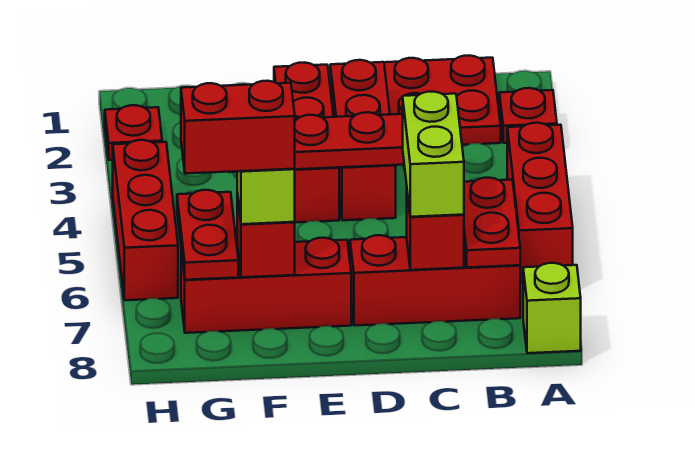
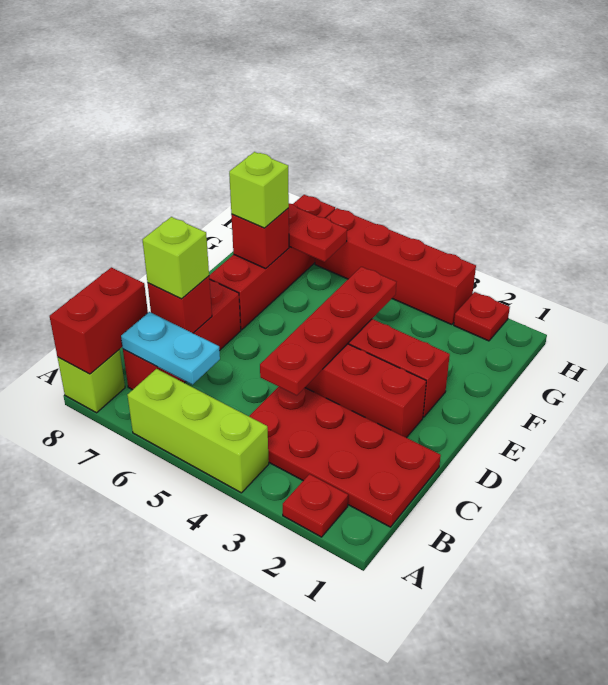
red 1x3 brick [507,123,573,283] -> lime 1x3 brick [127,369,269,493]
red 2x2 plate [384,55,501,145] -> red 2x4 plate [249,387,441,527]
red 1x2 plate [464,178,520,267] -> cyan 1x2 plate [121,312,220,385]
lime 1x2 brick [403,92,464,217] -> lime 1x1 brick [142,217,209,299]
red 1x3 brick [181,238,351,333] -> red 1x4 brick [209,195,335,330]
red 1x2 brick [181,81,295,174] -> red 1x2 brick moved to [50,267,148,374]
red 1x3 brick [113,140,178,300] -> red 1x4 brick [315,208,476,325]

